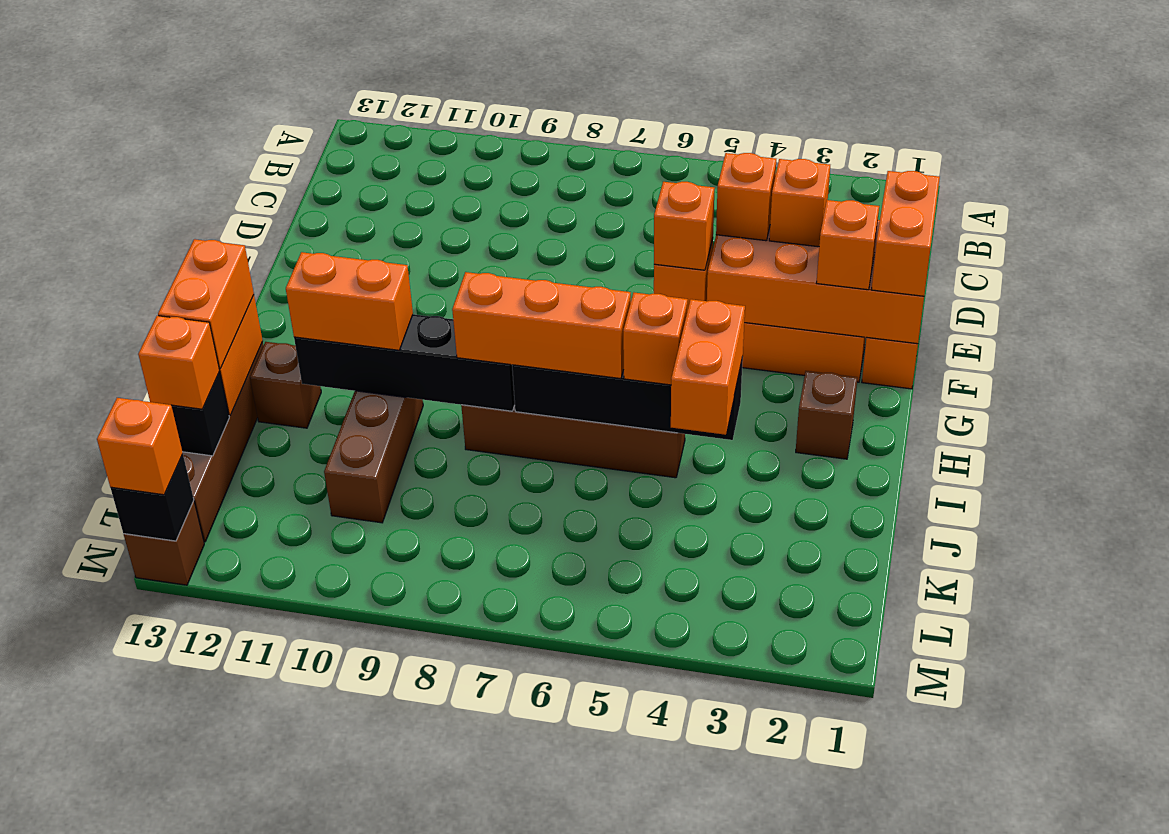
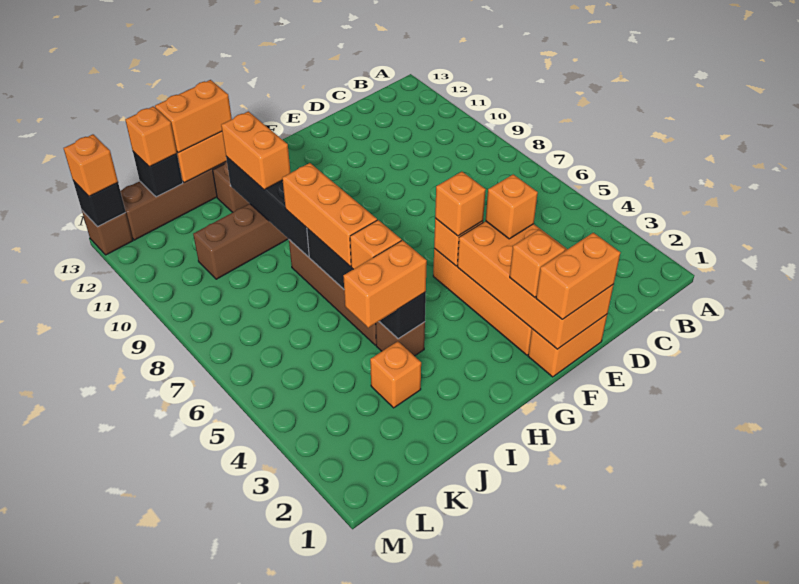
orange 1x1 brick [769,159,830,247] -> orange 1x1 brick moved to [370,341,421,408]
brown 1x1 brick [796,371,857,459] -> brown 1x1 brick moved to [376,321,425,356]

